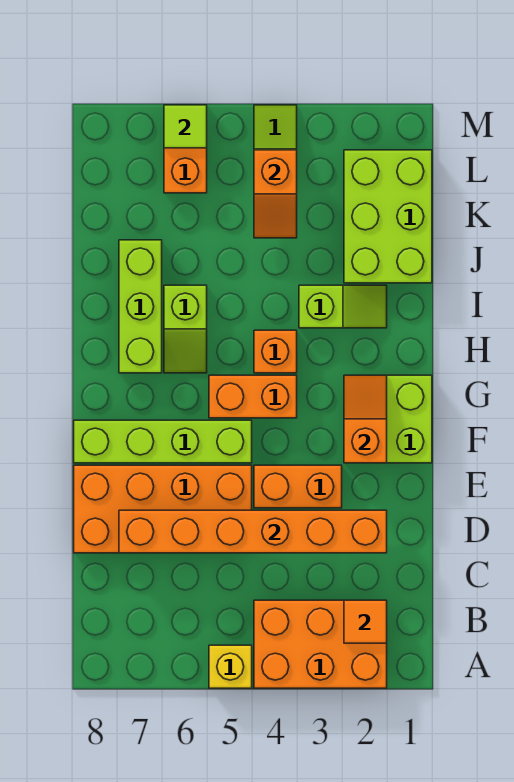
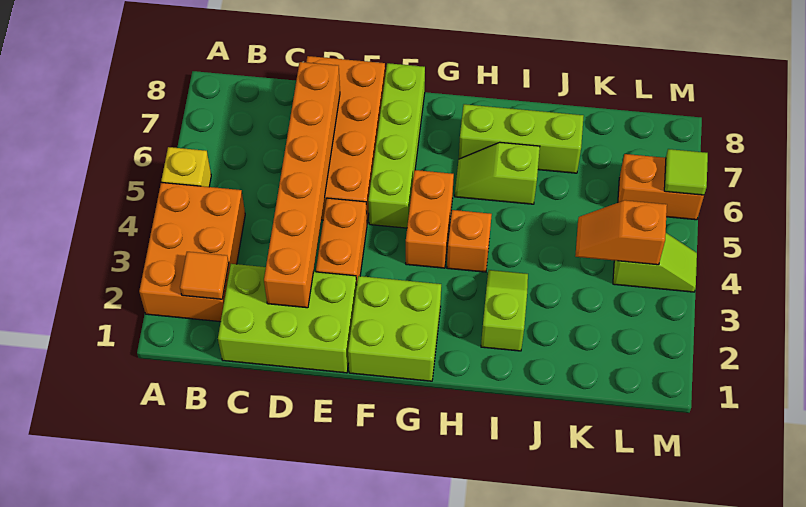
orange 1x2 slope [344,375,387,463] -> none
lime 1x2 slope [299,285,387,328] -> lime 1x2 slope turned to [481,270,528,351]
lime 2x3 brick [344,150,432,283] -> lime 2x3 brick moved to [218,264,357,373]

